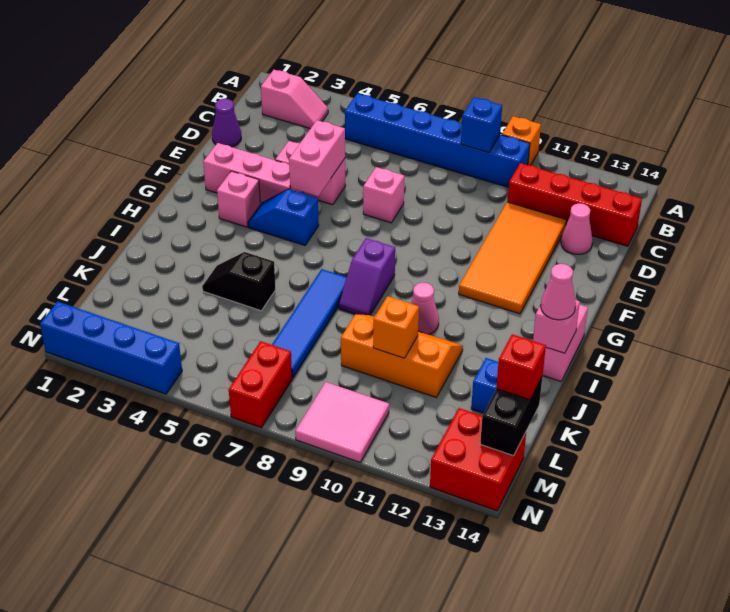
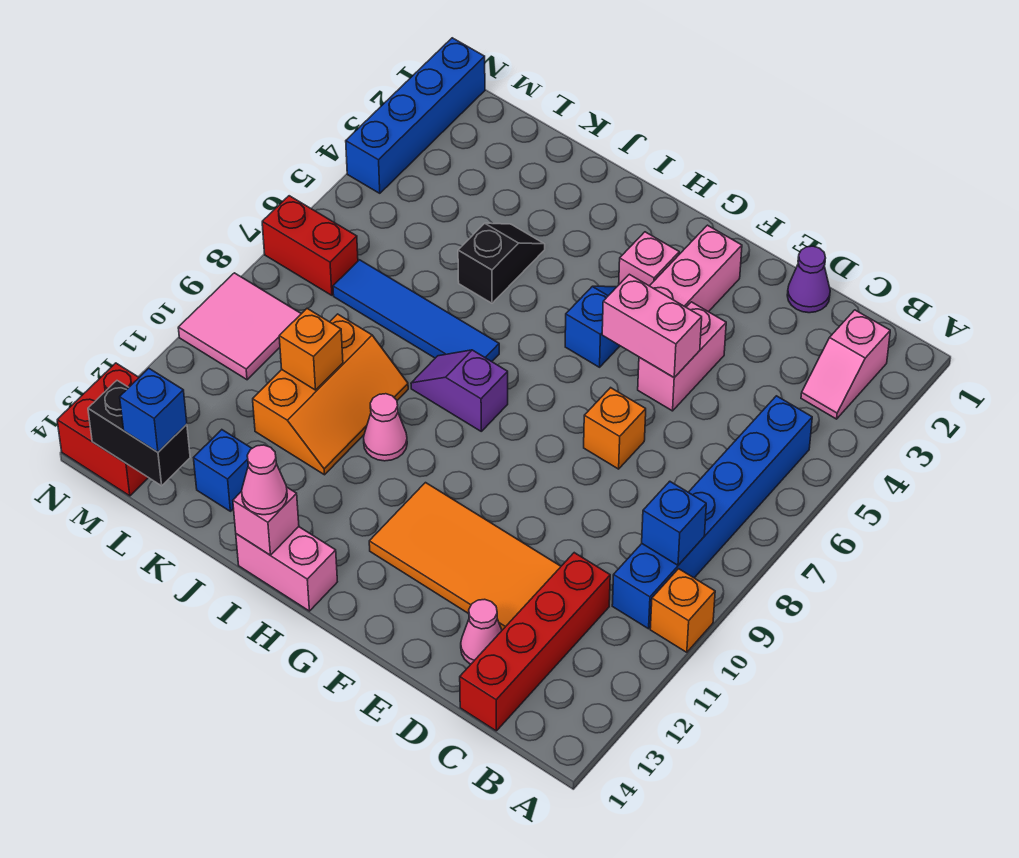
pink 1x1 brick [363,167,404,223] -> orange 1x1 brick [584,388,646,469]
red 1x1 brick [496,334,546,400] -> blue 1x1 brick [120,369,187,452]

